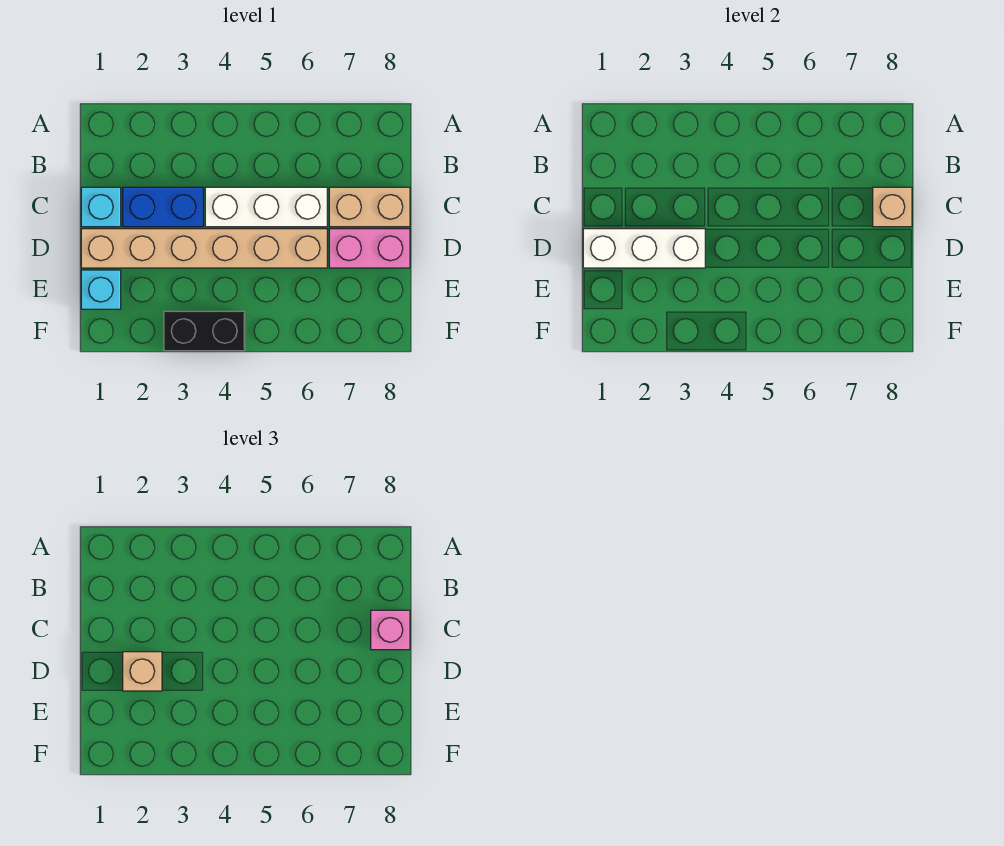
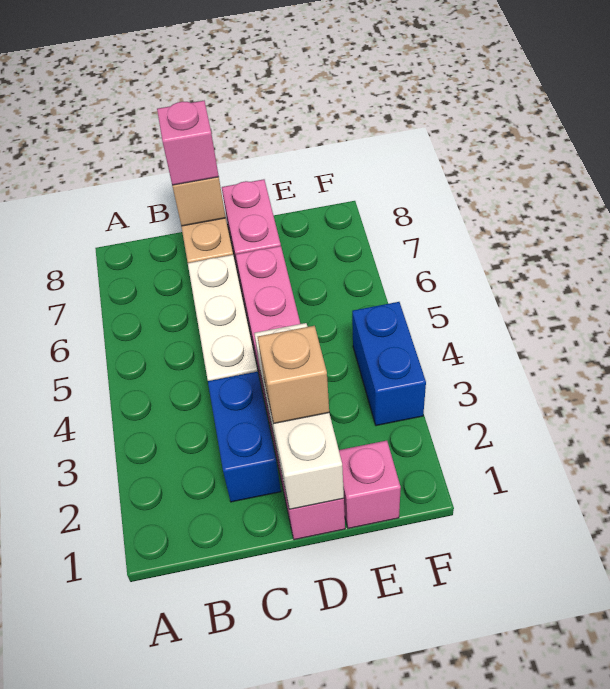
cyan 1x1 brick [81,187,121,227] -> none
tan 1x6 brick [81,229,327,268] -> pink 1x6 brick [236,246,345,540]
cyan 1x1 brick [81,270,121,309] -> pink 1x1 brick [339,441,401,528]
black 1x2 brick [164,311,245,351] -> blue 1x2 brick [352,302,426,426]

